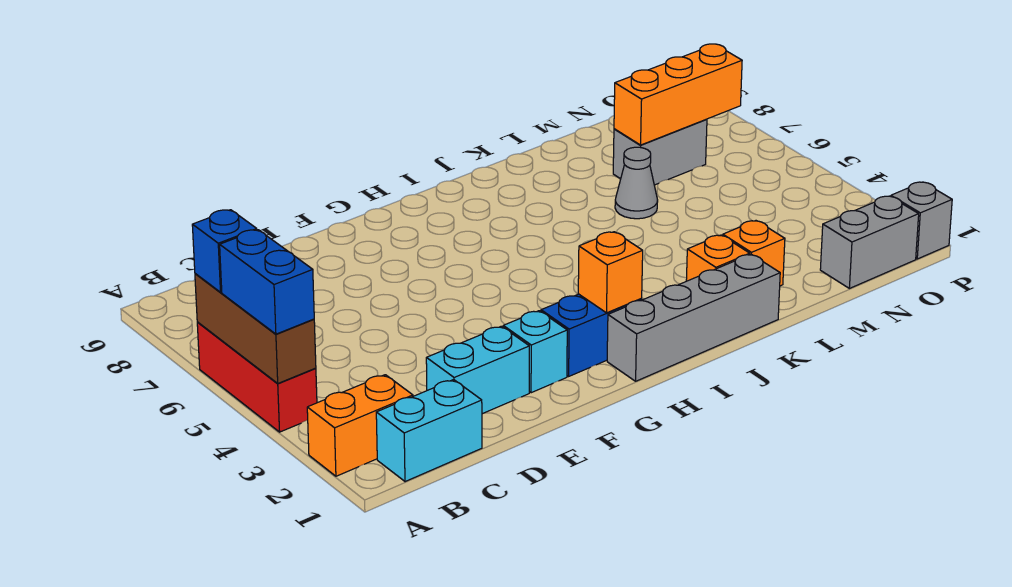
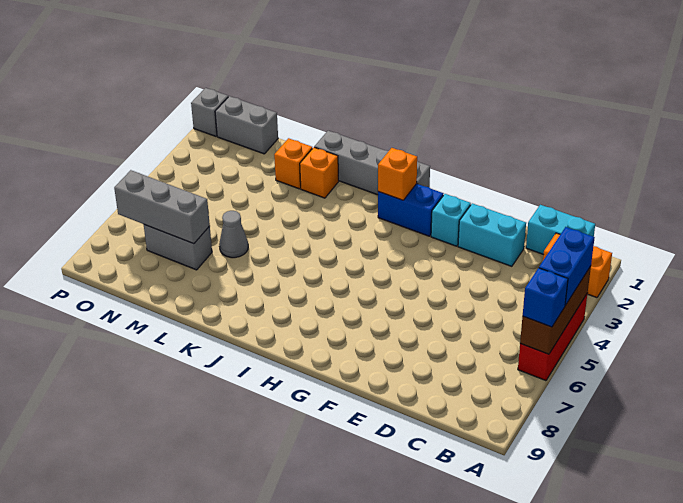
orange 1x3 brick [614,44,742,145] -> grey 1x3 brick [114,170,210,244]

